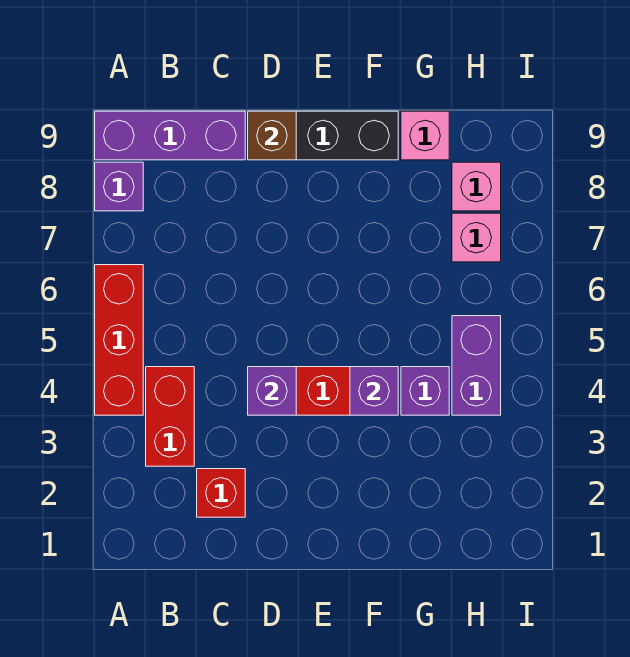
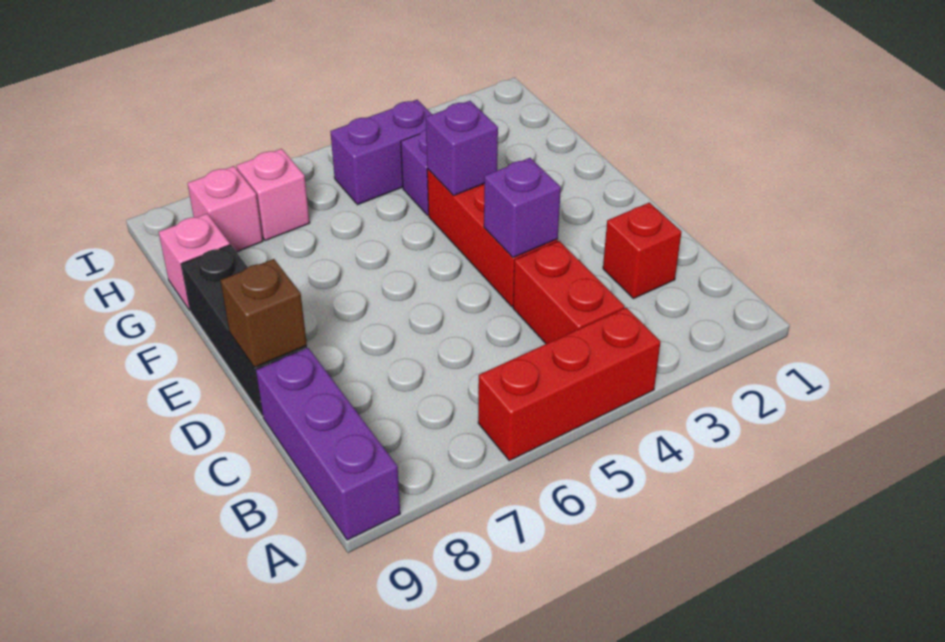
purple 1x1 brick [95,162,143,211] -> none
red 1x2 brick [146,367,194,466] -> red 1x2 brick turned to [513,241,625,344]

